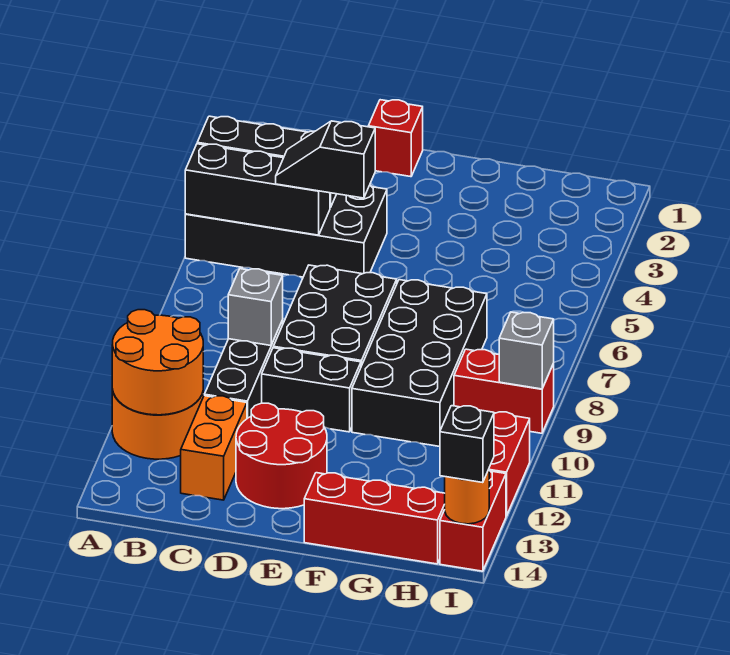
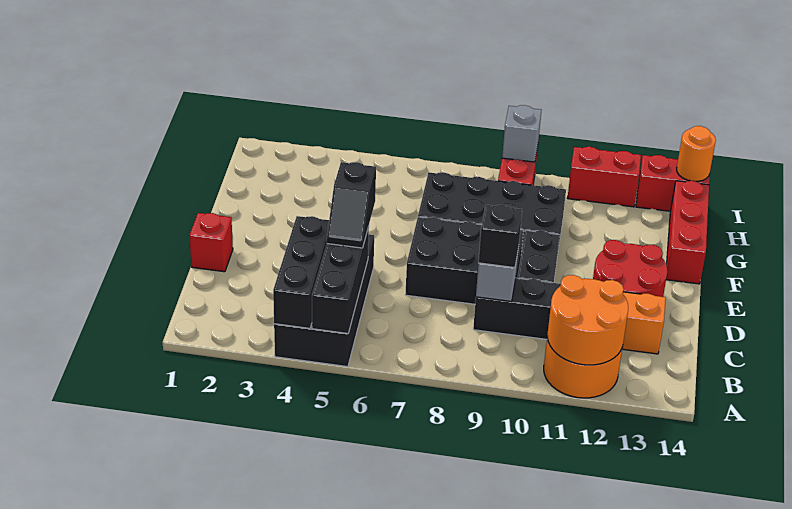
black 1x1 brick [440,406,494,483] -> black 1x1 brick moved to [479,205,522,268]

